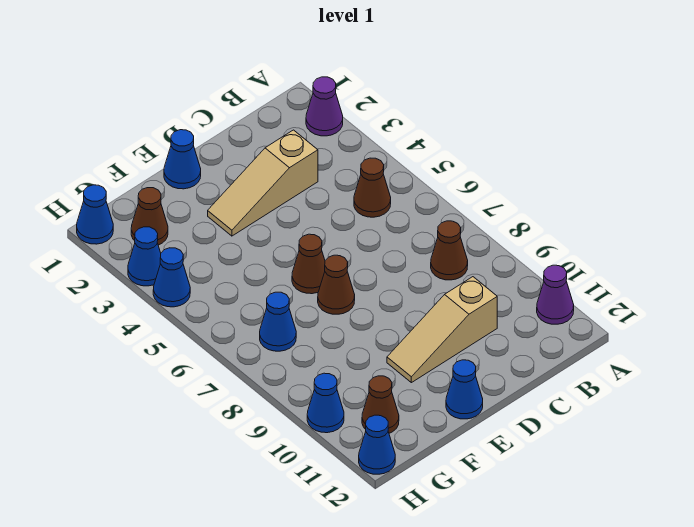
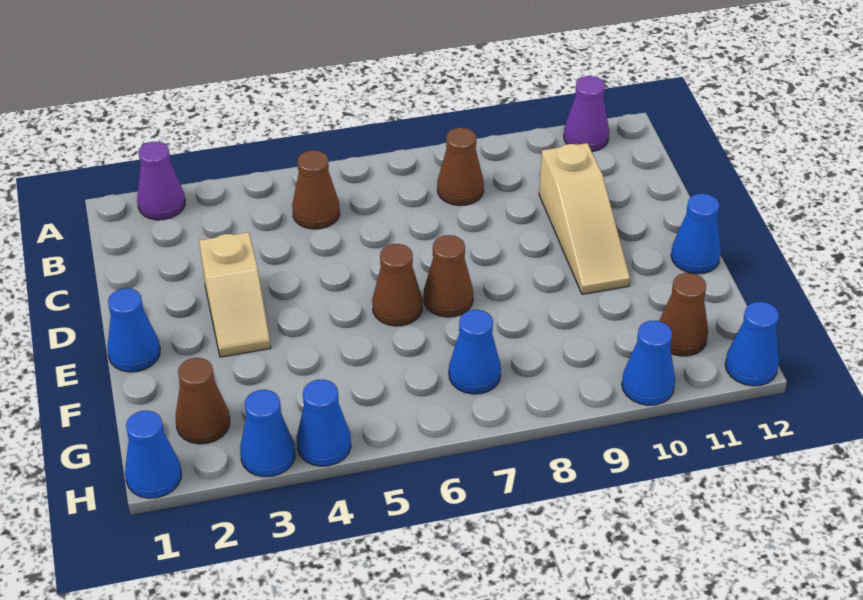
tan 1x3 slope [208,130,318,236] -> tan 1x2 slope [199,232,271,357]

